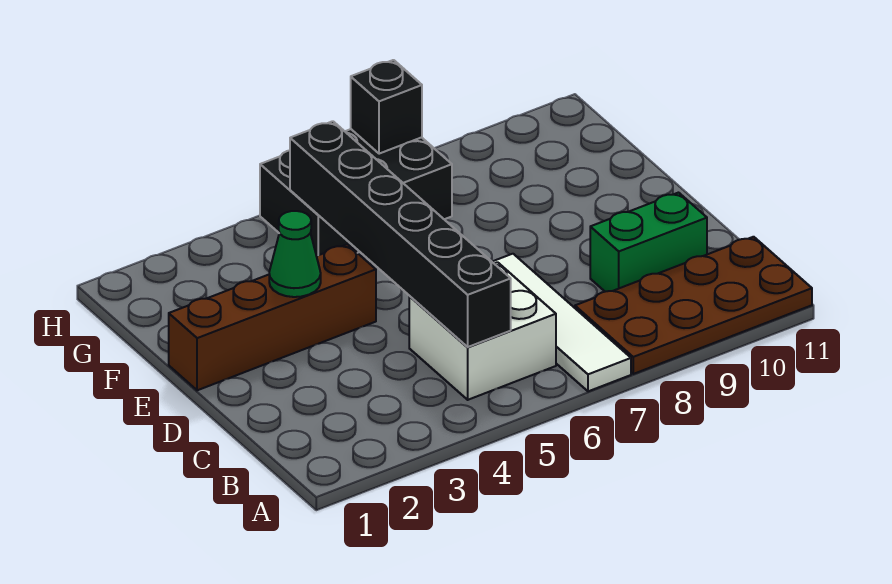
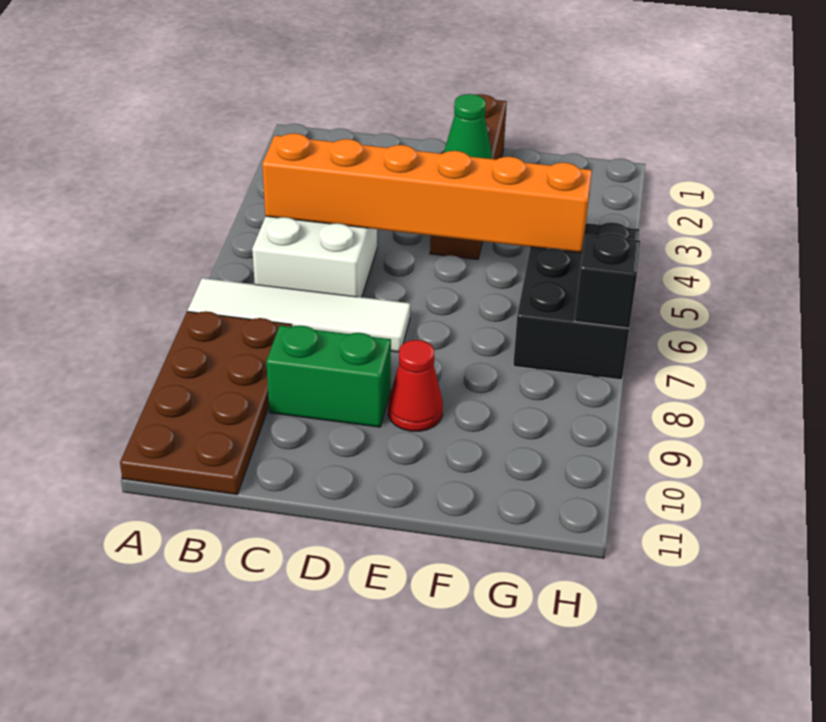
black 1x6 brick [290,121,511,347] -> orange 1x6 brick [262,133,592,253]
green 1x2 brick [590,193,707,292] -> green 1x2 brick turned to [266,326,391,427]
none -> red 1x1 cone [388,340,443,431]

